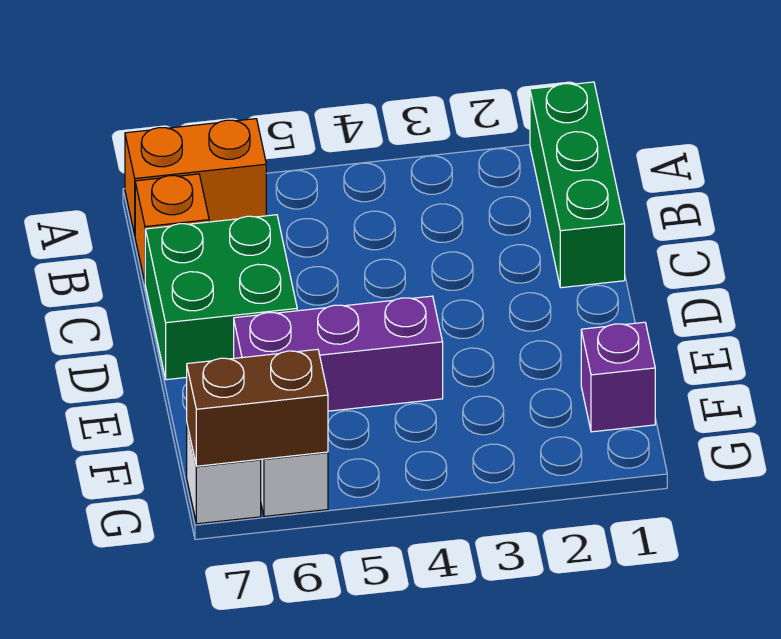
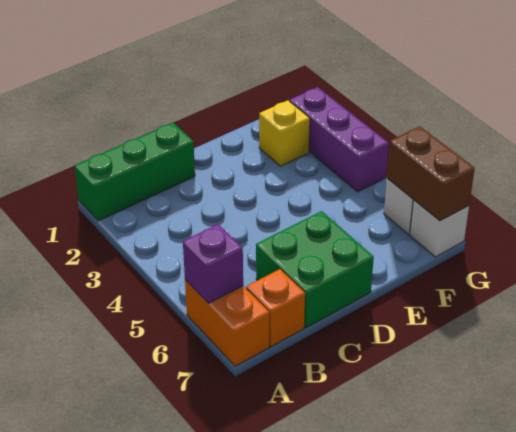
purple 1x3 brick [234,296,443,411] -> purple 1x3 brick moved to [290,87,389,192]
purple 1x1 brick [581,322,655,432] -> purple 1x1 brick moved to [183,224,243,303]
none -> yellow 1x1 brick [259,100,310,166]

